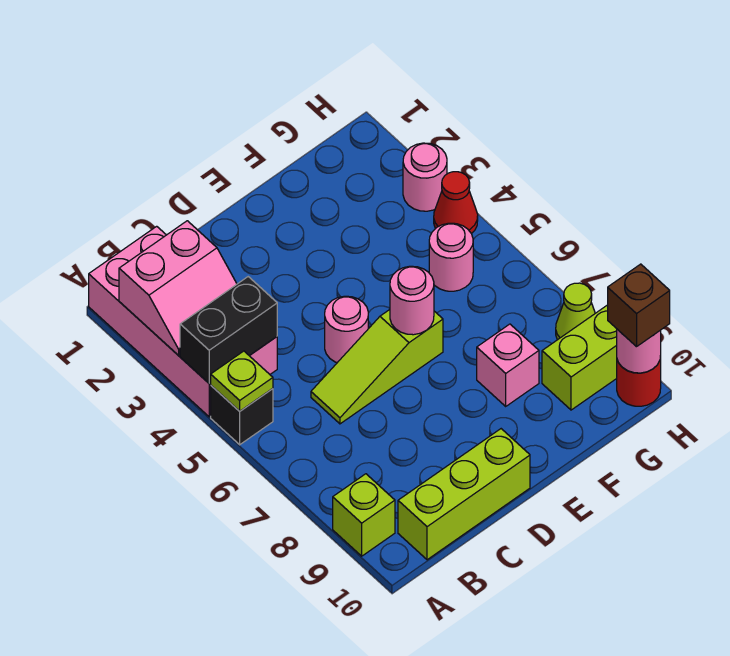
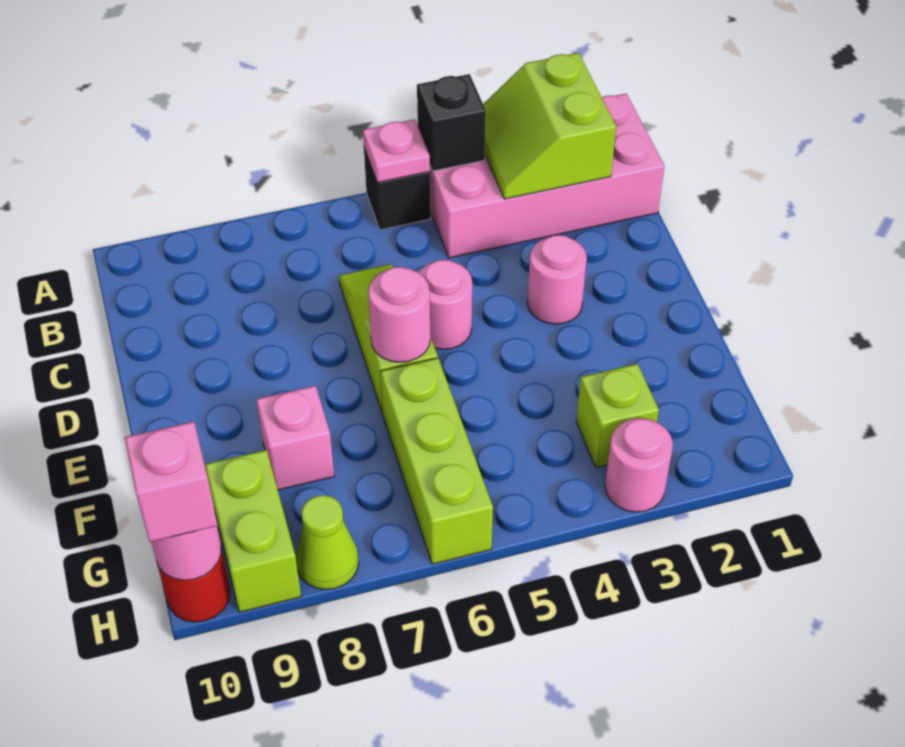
pink 2x2 slope [119,221,237,356] -> lime 2x2 slope [483,53,616,199]
black 1x2 brick [180,277,277,383] -> black 1x1 brick [417,74,486,171]
lime 1x1 plate [211,351,273,411] -> pink 1x1 plate [363,119,430,182]
lime 1x1 brick [333,474,395,556] -> lime 1x1 brick moved to [576,364,659,468]
lime 1x3 brick [398,429,530,560] -> lime 1x3 brick moved to [380,358,493,564]
pink 1x1 round brick [429,223,473,291] -> pink 1x1 round brick moved to [527,235,587,324]
red 1x1 cone [434,172,478,234] -> none
brown 1x1 brick [608,264,670,347] -> pink 1x1 brick [125,422,218,542]

